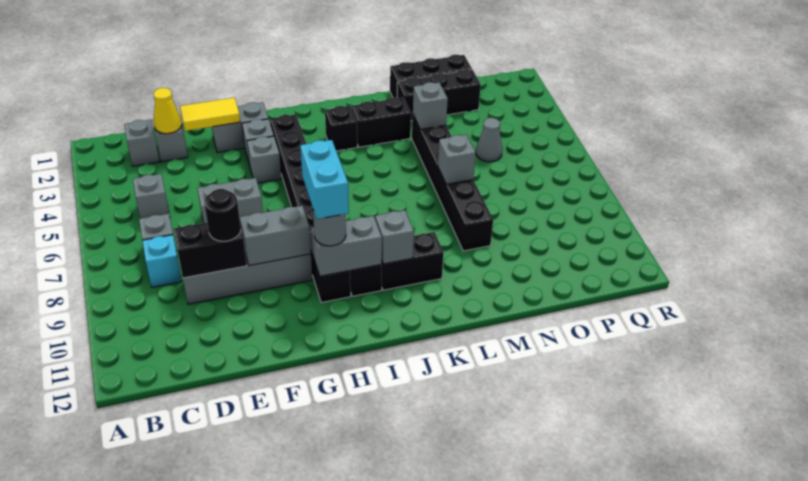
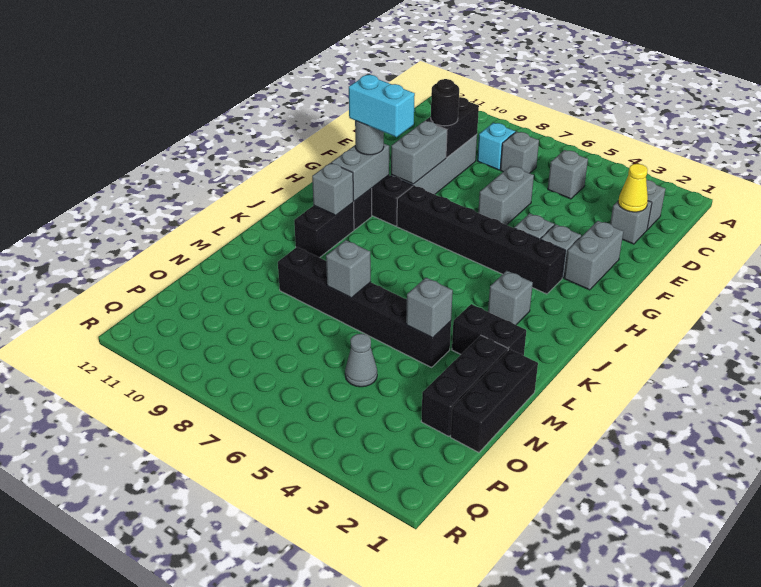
yellow 1x2 tile [180,98,240,131] -> none
black 1x1 brick [325,106,357,151] -> grey 1x1 brick [488,271,533,325]
black 1x2 brick [352,97,411,147] -> black 1x2 brick turned to [452,304,526,356]

